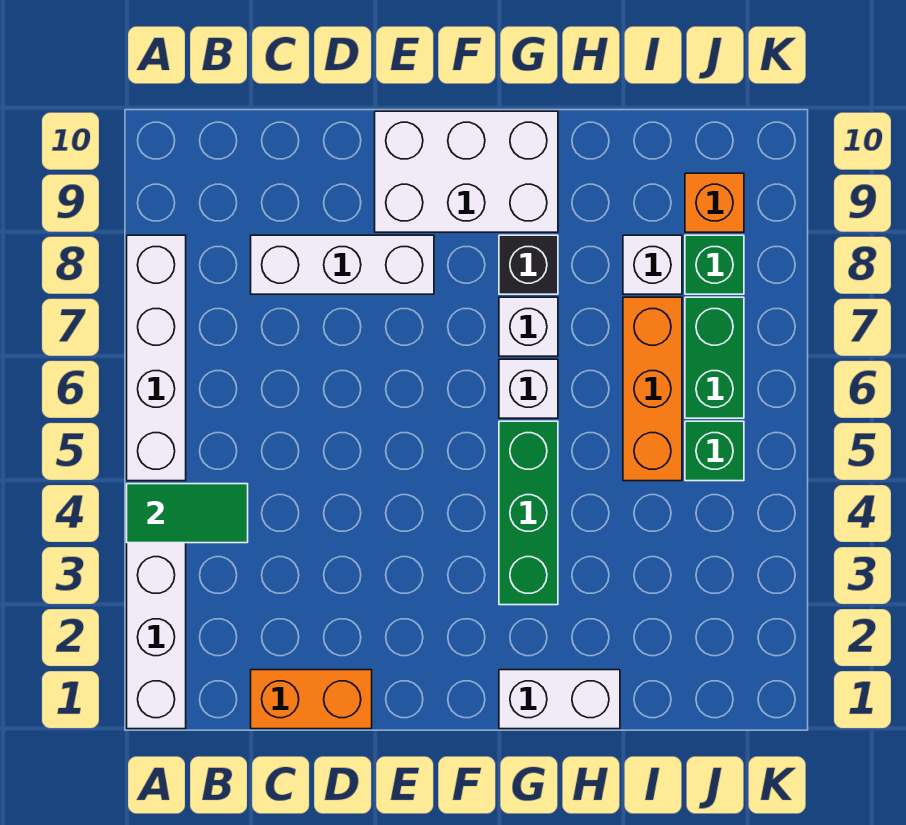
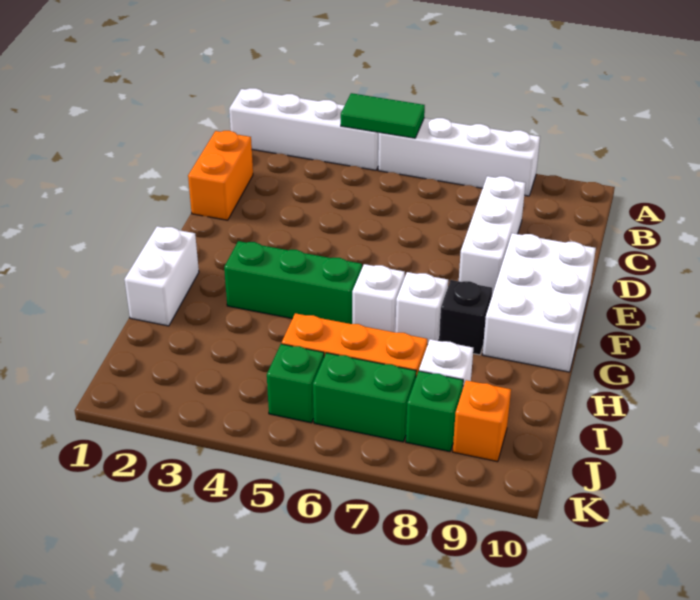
green 1x2 tile [127,484,248,543] -> green 1x2 tile turned to [341,93,425,138]

